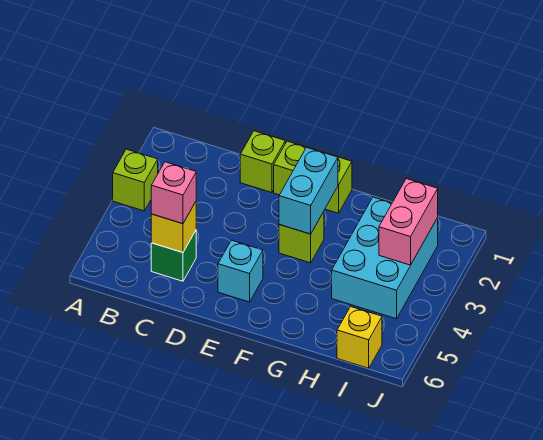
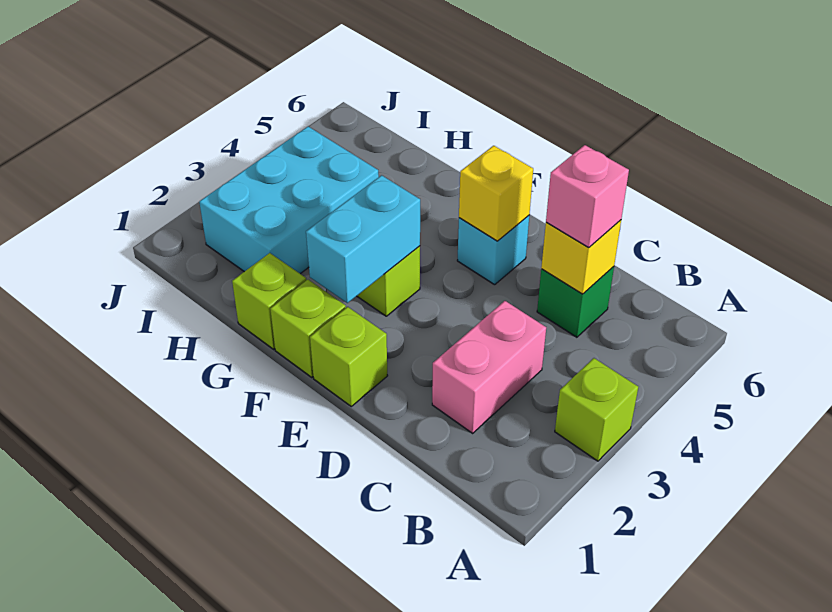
lime 1x1 brick [240,131,285,193] -> lime 1x1 brick moved to [232,253,306,349]
pink 1x2 brick [379,179,438,265] -> pink 1x2 brick moved to [432,301,546,433]
yellow 1x1 brick [337,307,382,368] -> yellow 1x1 brick moved to [459,146,533,241]

